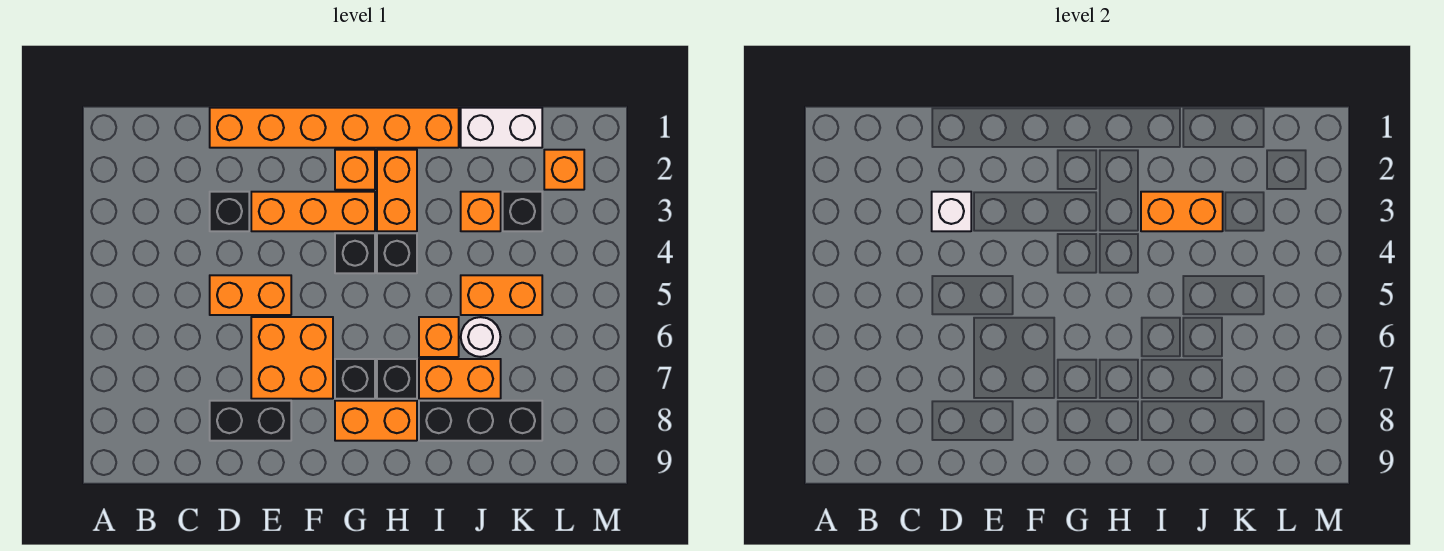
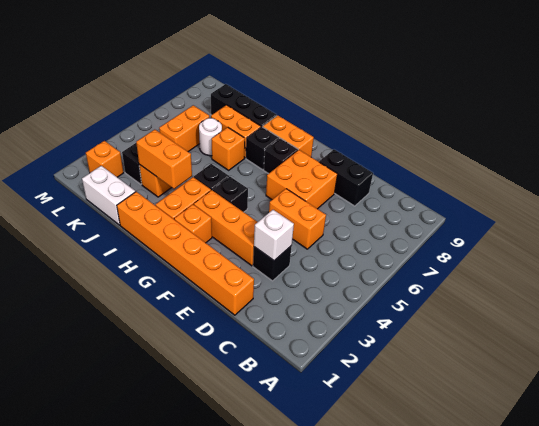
orange 1x2 brick [461,275,542,315] -> orange 1x2 brick turned to [159,105,209,152]

